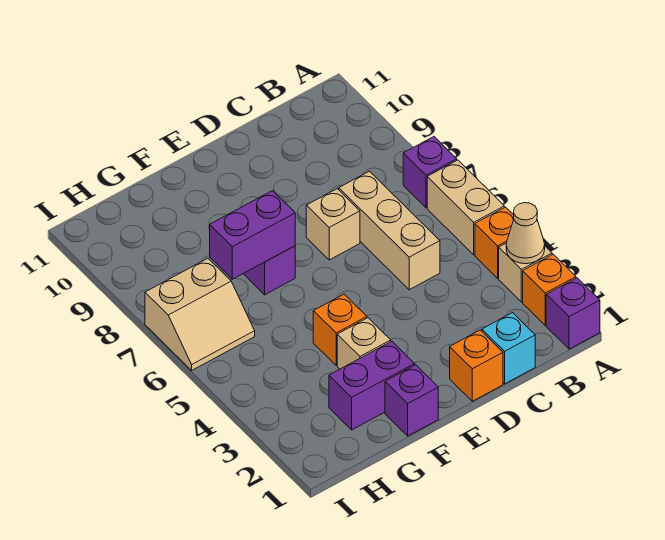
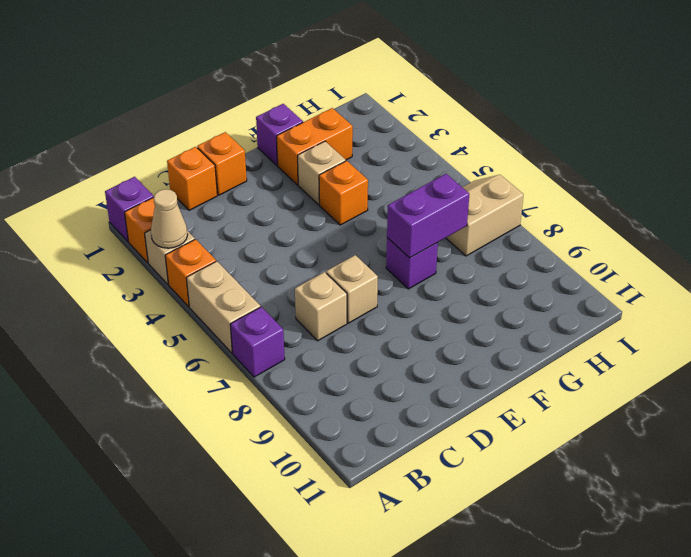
cyan 1x1 brick [482,313,535,384] -> orange 1x1 brick [167,147,217,210]
tan 1x3 brick [339,171,440,290] -> tan 1x1 brick [295,272,347,341]
purple 1x2 brick [329,341,415,430] -> orange 1x2 brick [277,108,353,185]

